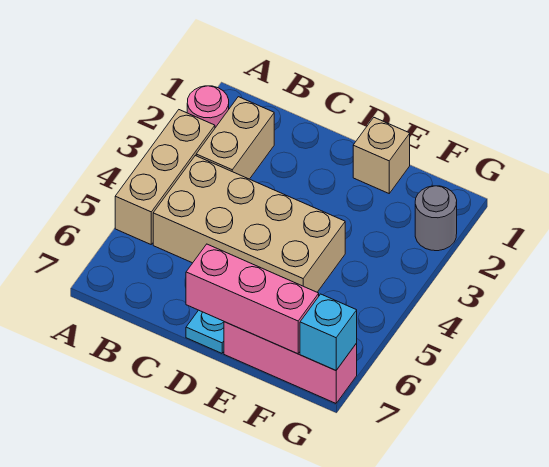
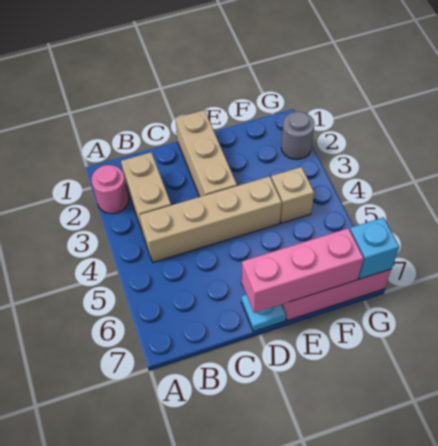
tan 1x3 brick [115,110,215,244] -> tan 1x3 brick moved to [175,110,237,197]
tan 2x4 brick [153,156,345,292] -> tan 1x4 brick [139,176,282,262]
tan 1x1 brick [353,118,410,193] -> tan 1x1 brick moved to [271,167,314,223]

